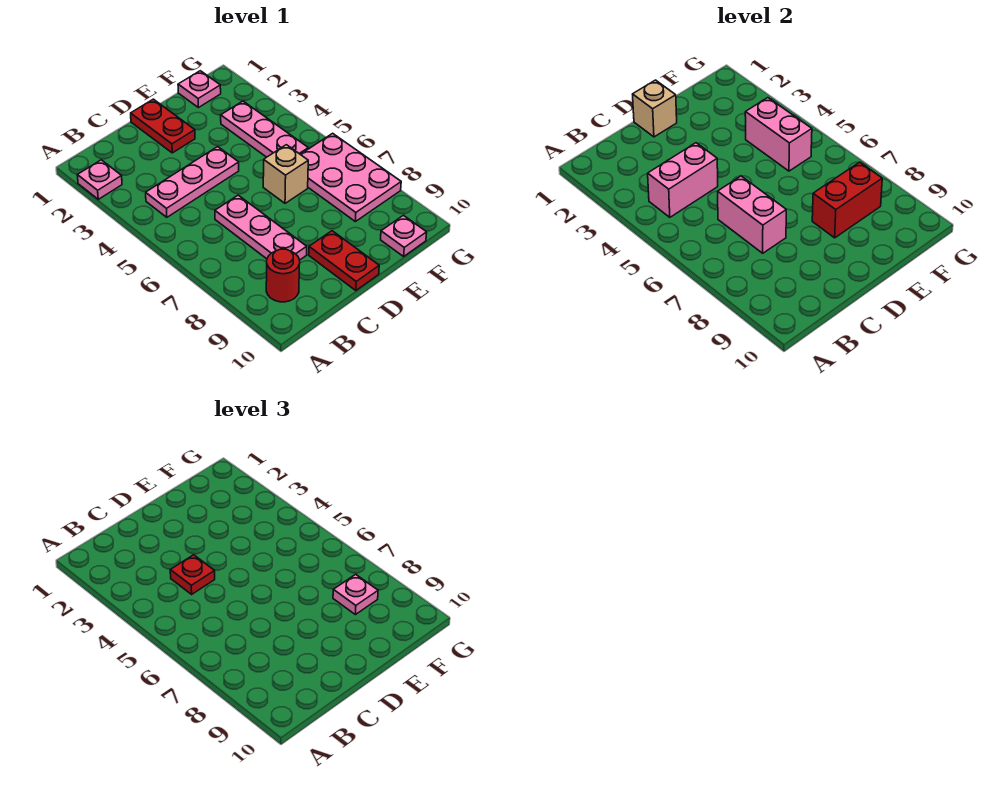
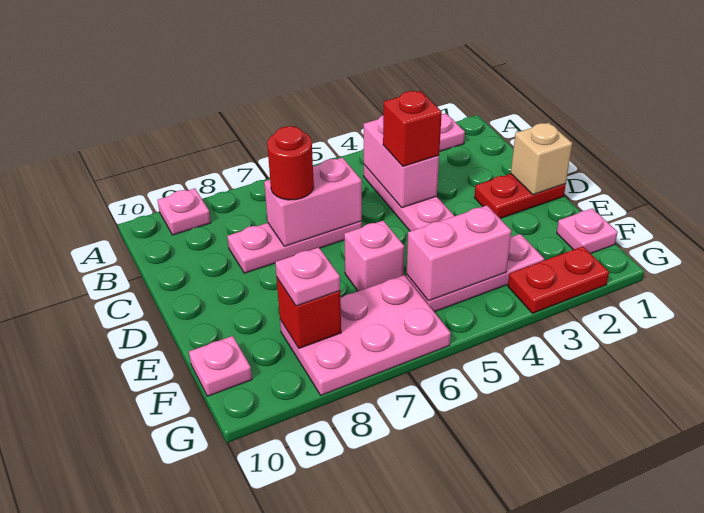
none -> pink 1x1 plate [157,188,211,235]
red 1x1 round brick [266,249,300,302] -> red 1x1 round brick moved to [267,126,314,200]
red 1x1 plate [170,555,215,594] -> red 1x1 brick [383,91,442,166]
red 1x2 plate [309,231,379,291] -> red 1x2 plate moved to [508,246,609,313]
tan 1x1 brick [263,145,308,203] -> pink 1x1 brick [344,221,404,291]
red 1x2 brick [812,162,882,238] -> red 1x1 brick [277,278,341,348]

